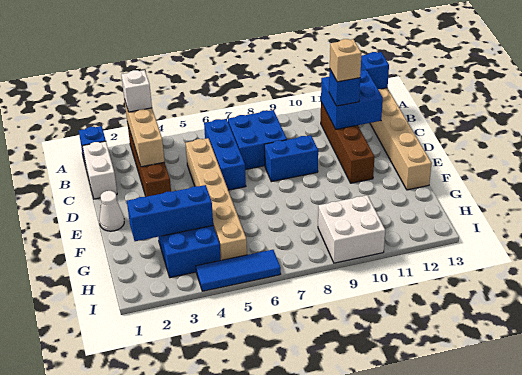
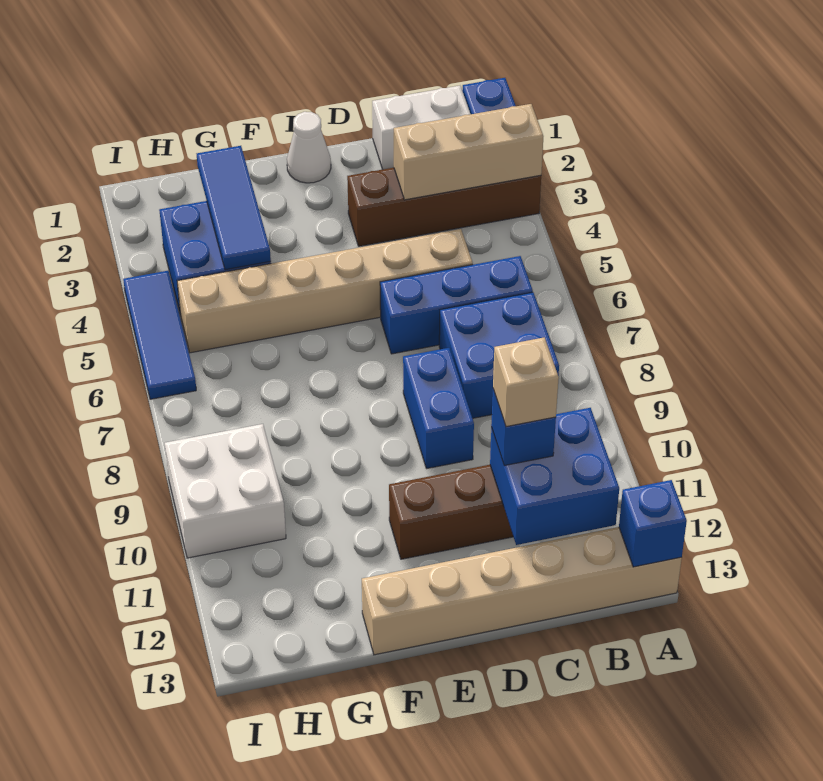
white 1x1 brick [121,70,152,112] -> none
blue 1x3 brick [127,185,213,241] -> blue 1x3 tile [197,146,271,270]

